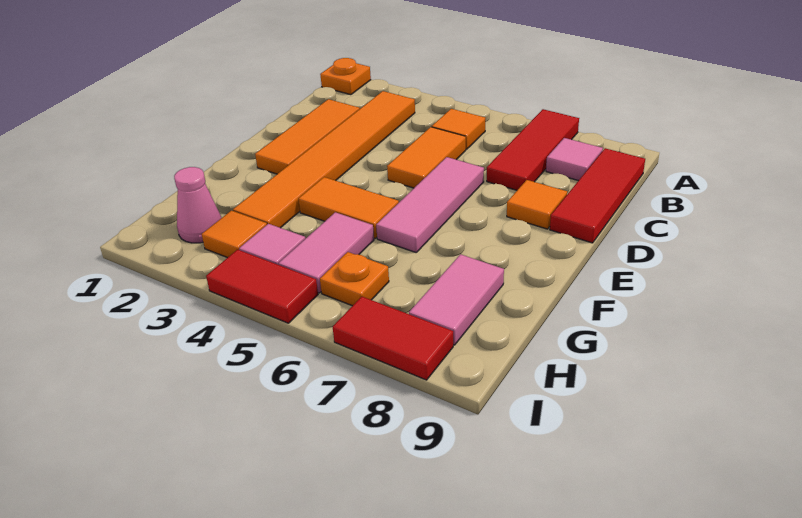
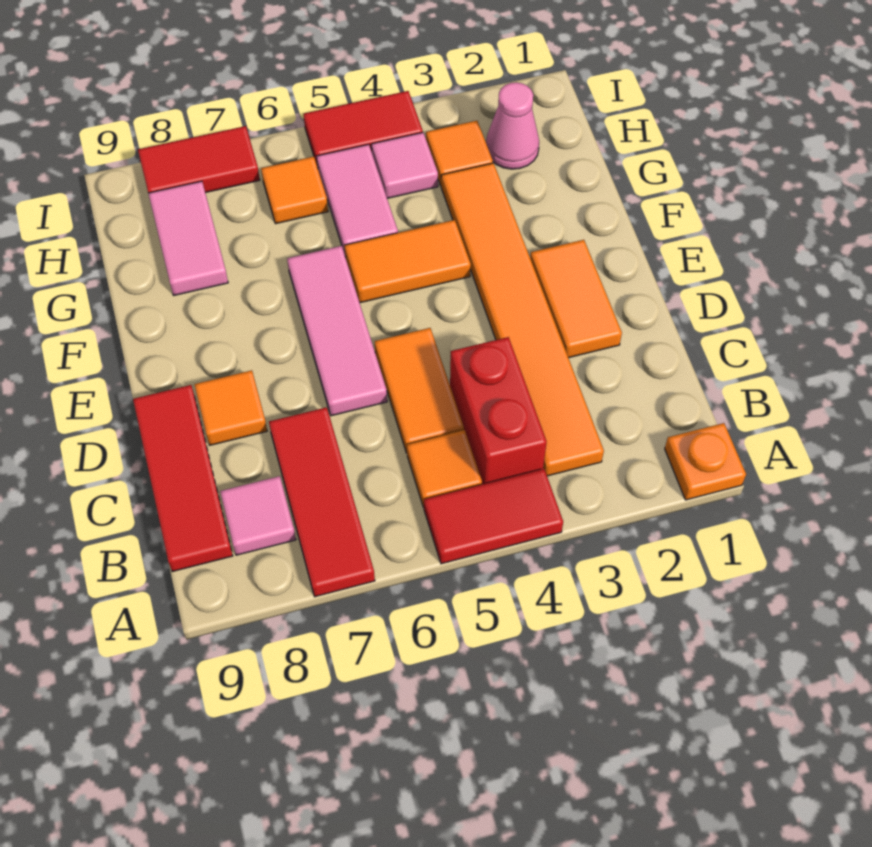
none -> red 1x2 tile [424,469,563,564]
none -> red 1x2 brick [450,337,547,484]
orange 1x3 tile [255,99,360,174] -> orange 1x2 tile [530,240,622,358]
orange 1x1 plate [320,252,389,306] -> orange 1x1 tile [261,157,328,224]

